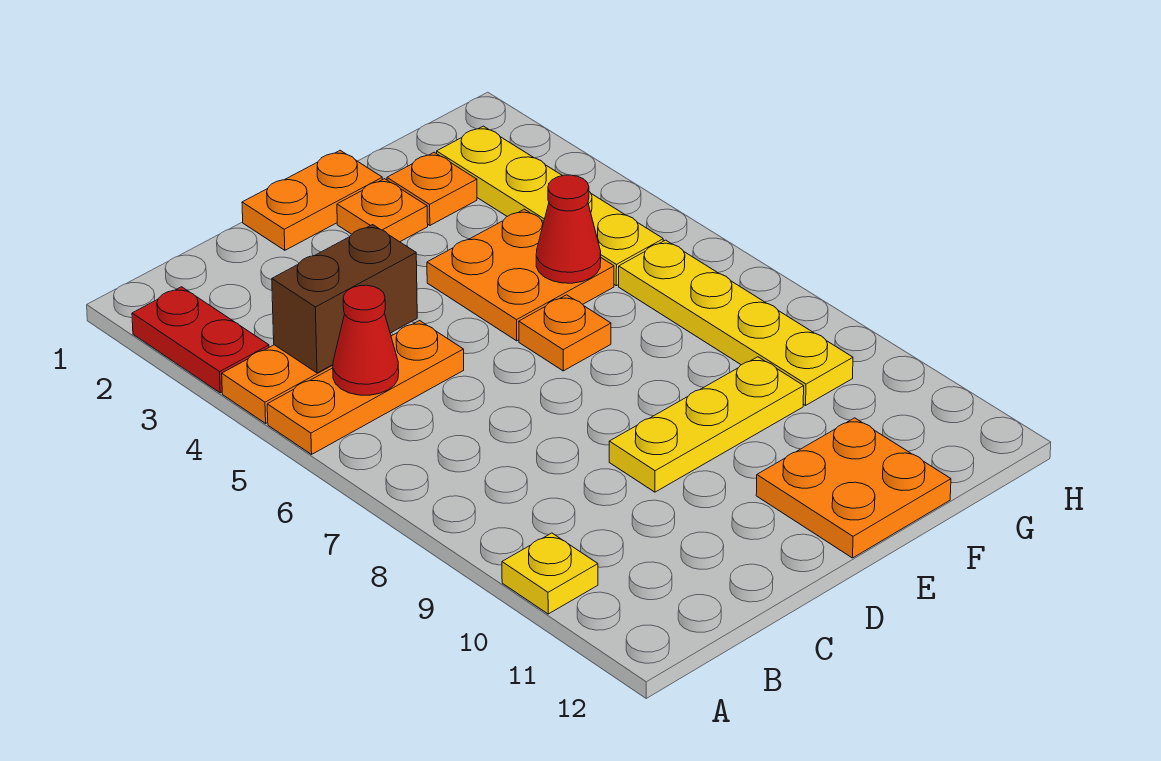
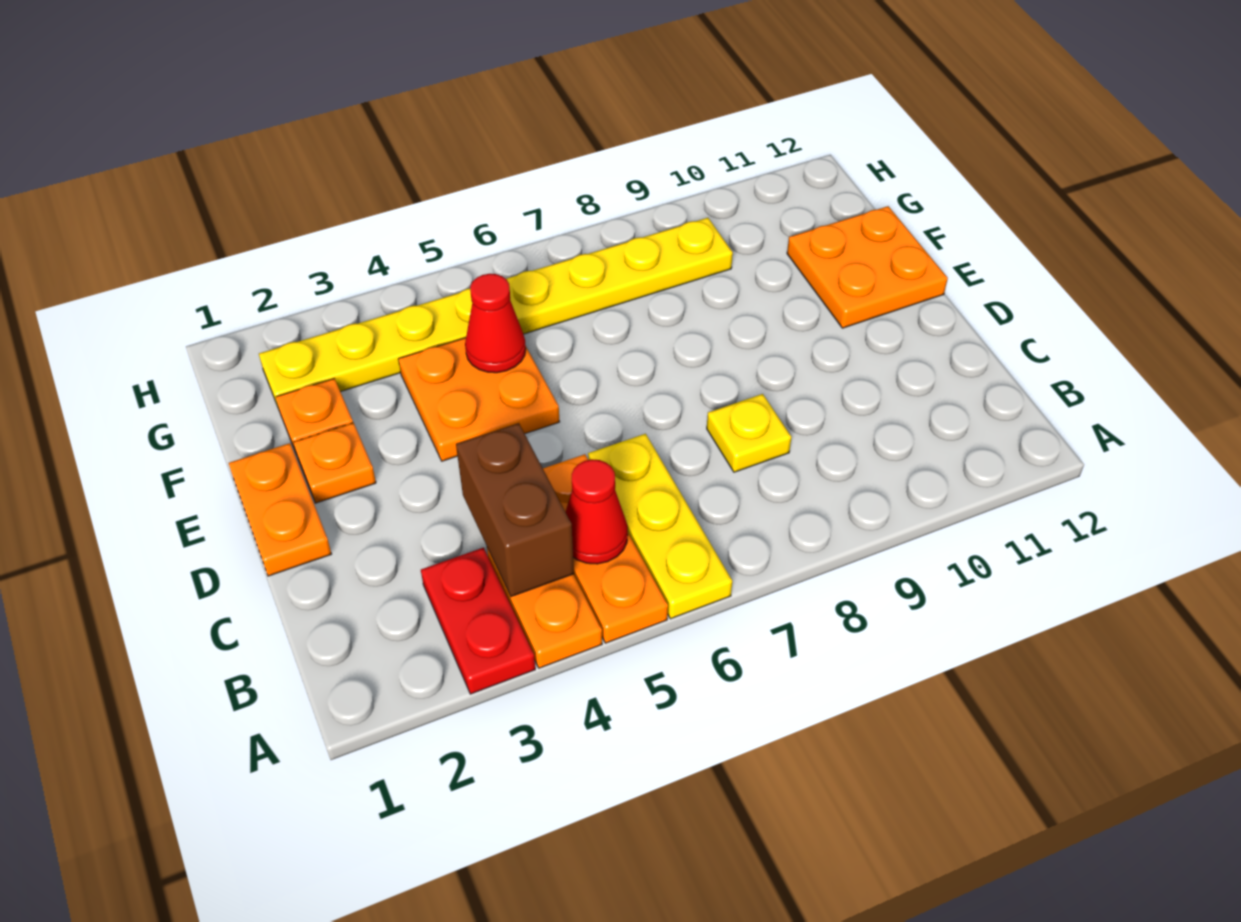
red 1x2 plate [132,287,269,393] -> red 1x2 plate turned to [421,548,535,694]
yellow 1x1 plate [502,533,598,614] -> yellow 1x1 plate moved to [707,394,791,472]
yellow 1x3 plate [609,357,804,492] -> yellow 1x3 plate moved to [588,434,732,619]
orange 1x1 plate [519,295,611,371] -> none

